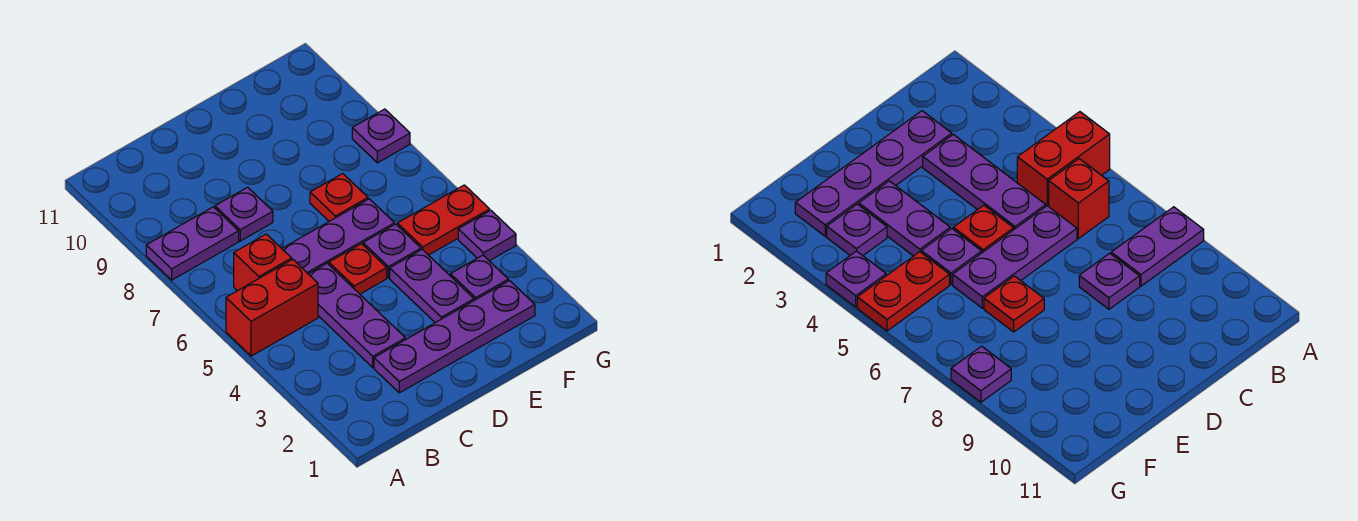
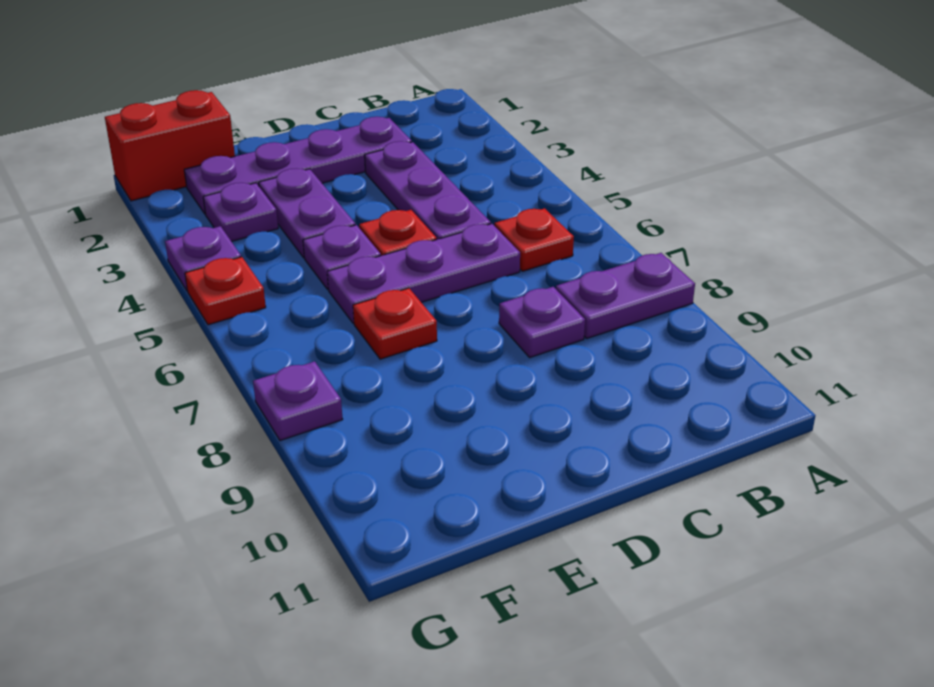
red 1x2 brick [226,259,318,356] -> red 1x2 brick moved to [105,90,235,201]
red 1x1 brick [234,234,292,291] -> red 1x1 plate [495,208,574,271]
red 1x2 plate [397,185,490,255] -> red 1x1 plate [185,257,266,325]

